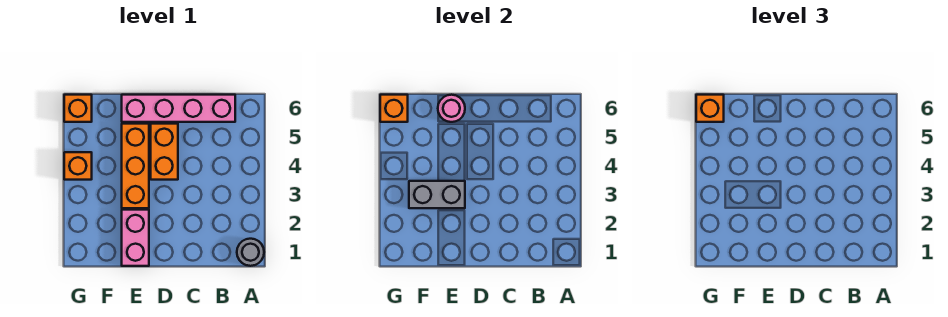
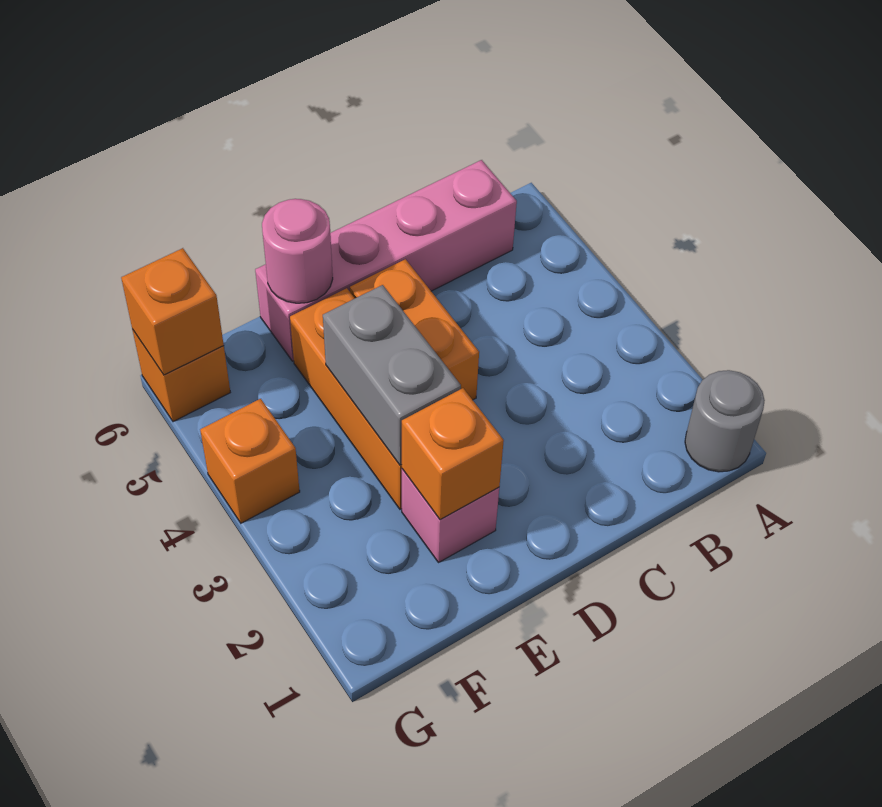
pink 1x2 brick [122,210,149,266] -> pink 1x1 brick [402,469,499,563]
grey 1x2 brick [409,181,465,208] -> grey 1x2 brick turned to [323,285,461,465]
orange 1x1 brick [696,95,724,122] -> orange 1x1 brick moved to [402,388,504,520]

